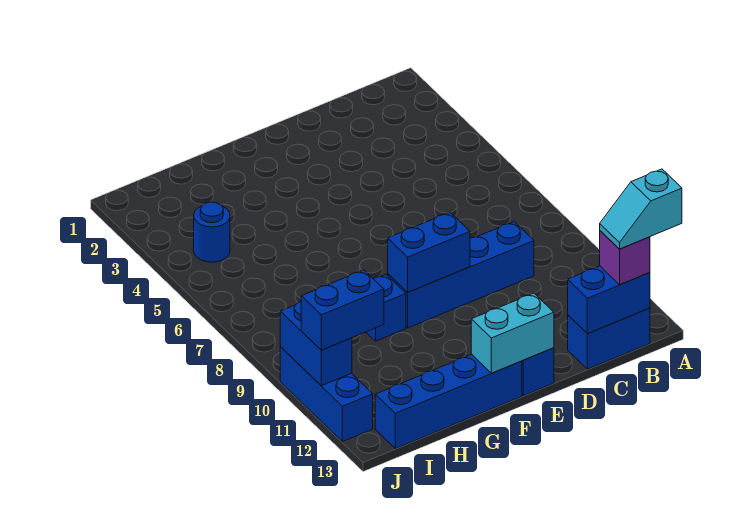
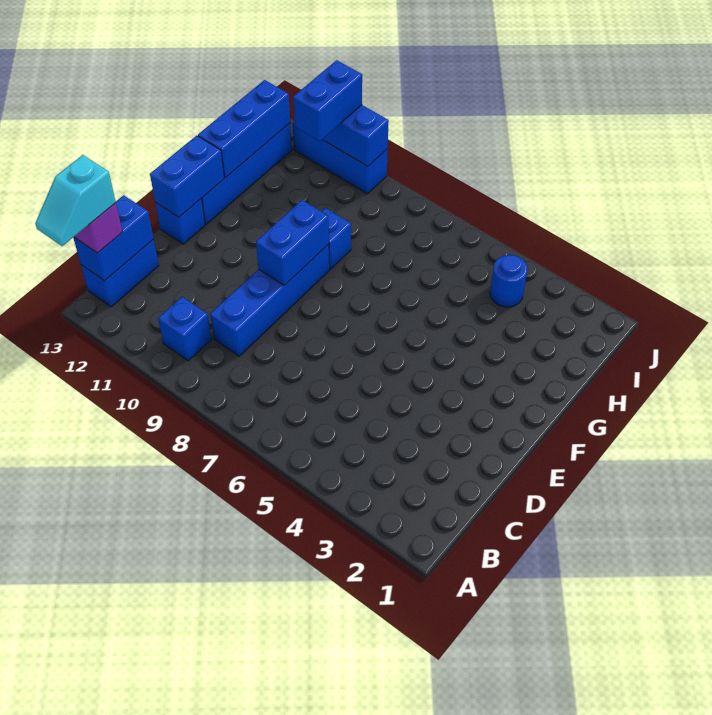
cyan 1x2 slope [600,169,682,249] -> cyan 1x2 slope turned to [35,155,116,246]
none -> blue 1x1 brick [158,297,211,361]
cyan 1x2 brick [471,293,554,373] -> blue 1x2 brick [150,136,224,217]
none -> blue 1x3 brick [198,80,290,178]

